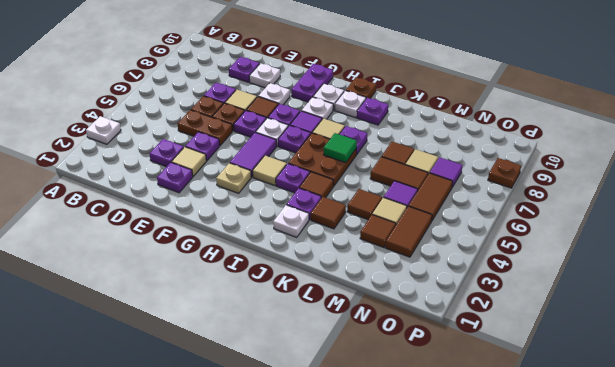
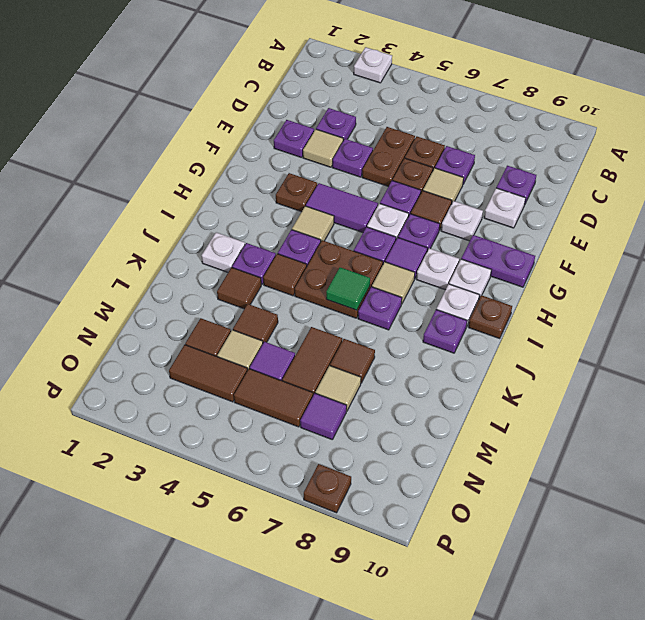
tan 1x1 plate [216,163,251,193] -> brown 1x1 plate [276,173,317,212]

